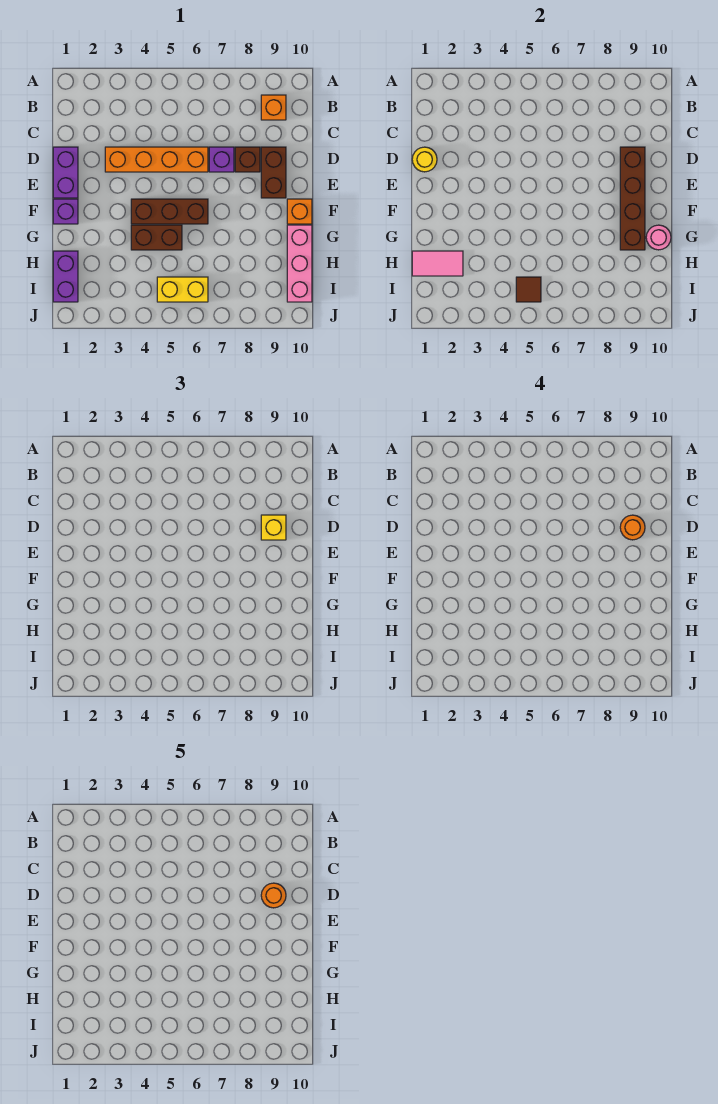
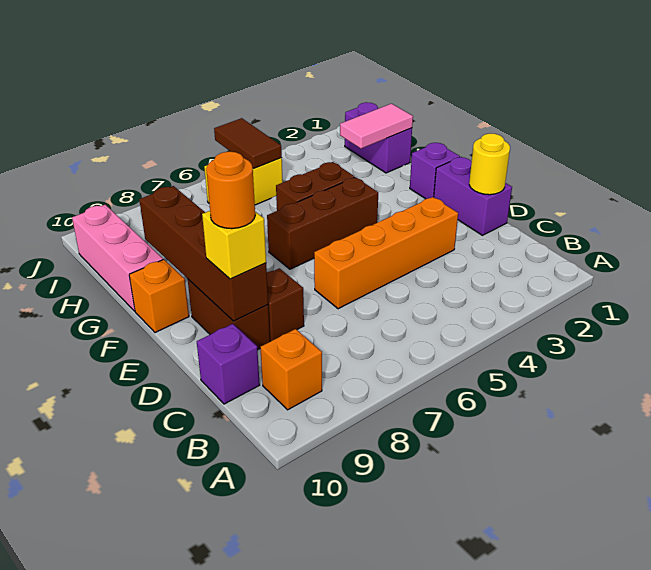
purple 1x1 brick [209,147,234,172] -> purple 1x1 brick moved to [197,324,260,404]
orange 1x1 round brick [261,883,286,908] -> none
pink 1x1 round brick [646,225,671,250] -> none
brown 1x1 tile [516,277,541,302] -> brown 1x2 tile [214,118,282,168]

